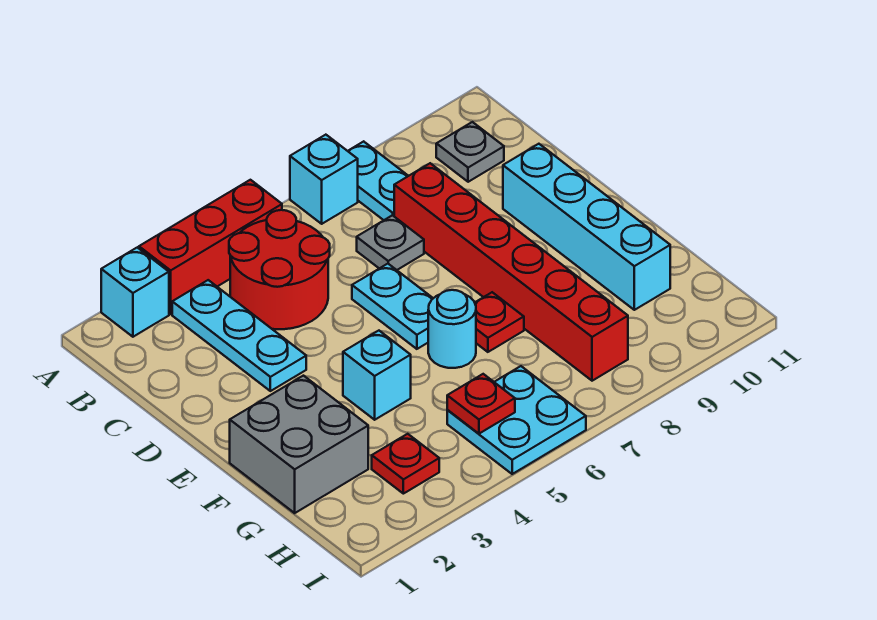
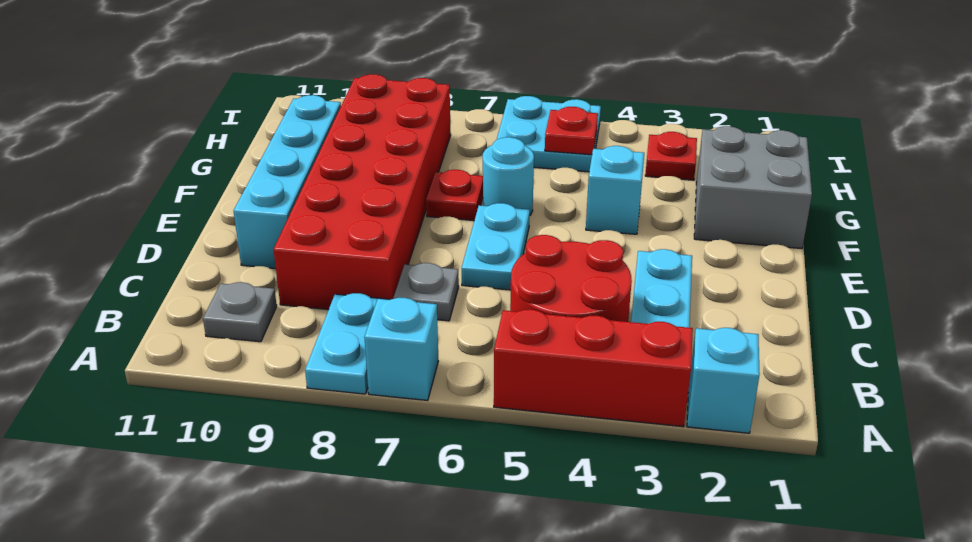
red 1x6 brick [394,163,628,381] -> red 2x6 brick [274,74,451,310]

